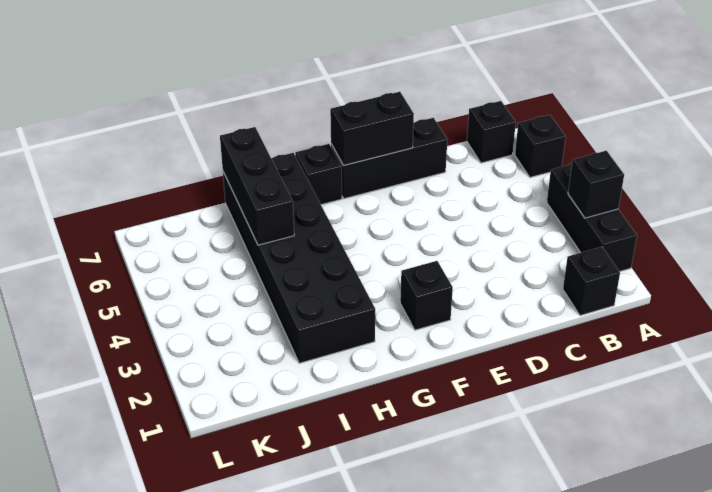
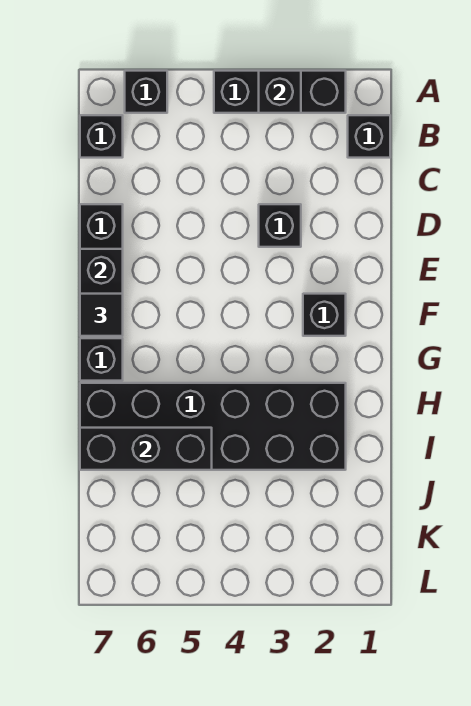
none -> black 1x1 brick [259,204,301,247]
none -> black 1x1 tile [80,294,123,336]

